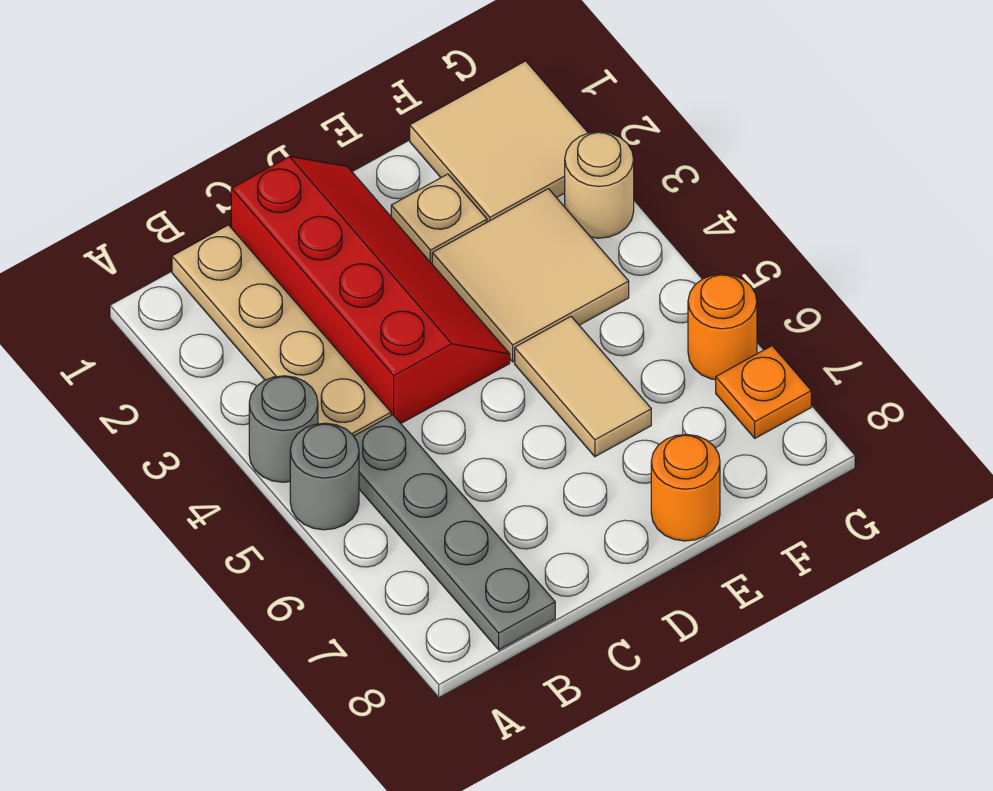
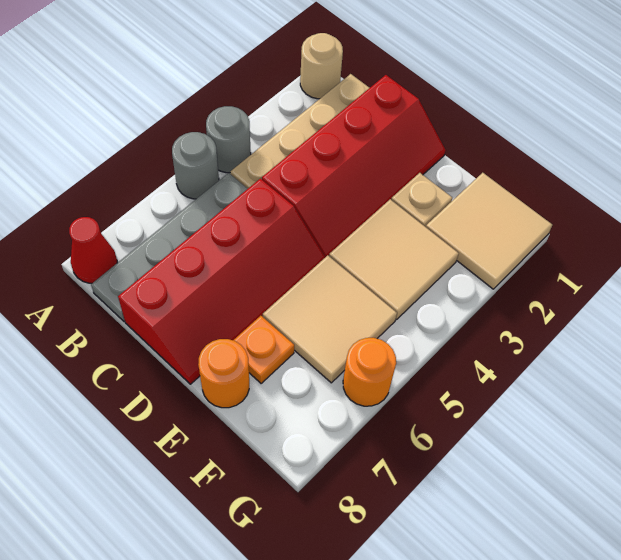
none -> red 1x1 cone [69,217,117,283]
none -> red 2x4 slope [118,179,325,384]
tan 1x2 tile [515,317,651,457] -> tan 2x2 tile [263,255,397,383]
tan 1x1 round brick [565,132,634,238] -> tan 1x1 round brick moved to [300,33,343,99]
orange 1x1 plate [716,346,811,438] -> orange 1x1 plate moved to [233,316,294,384]

